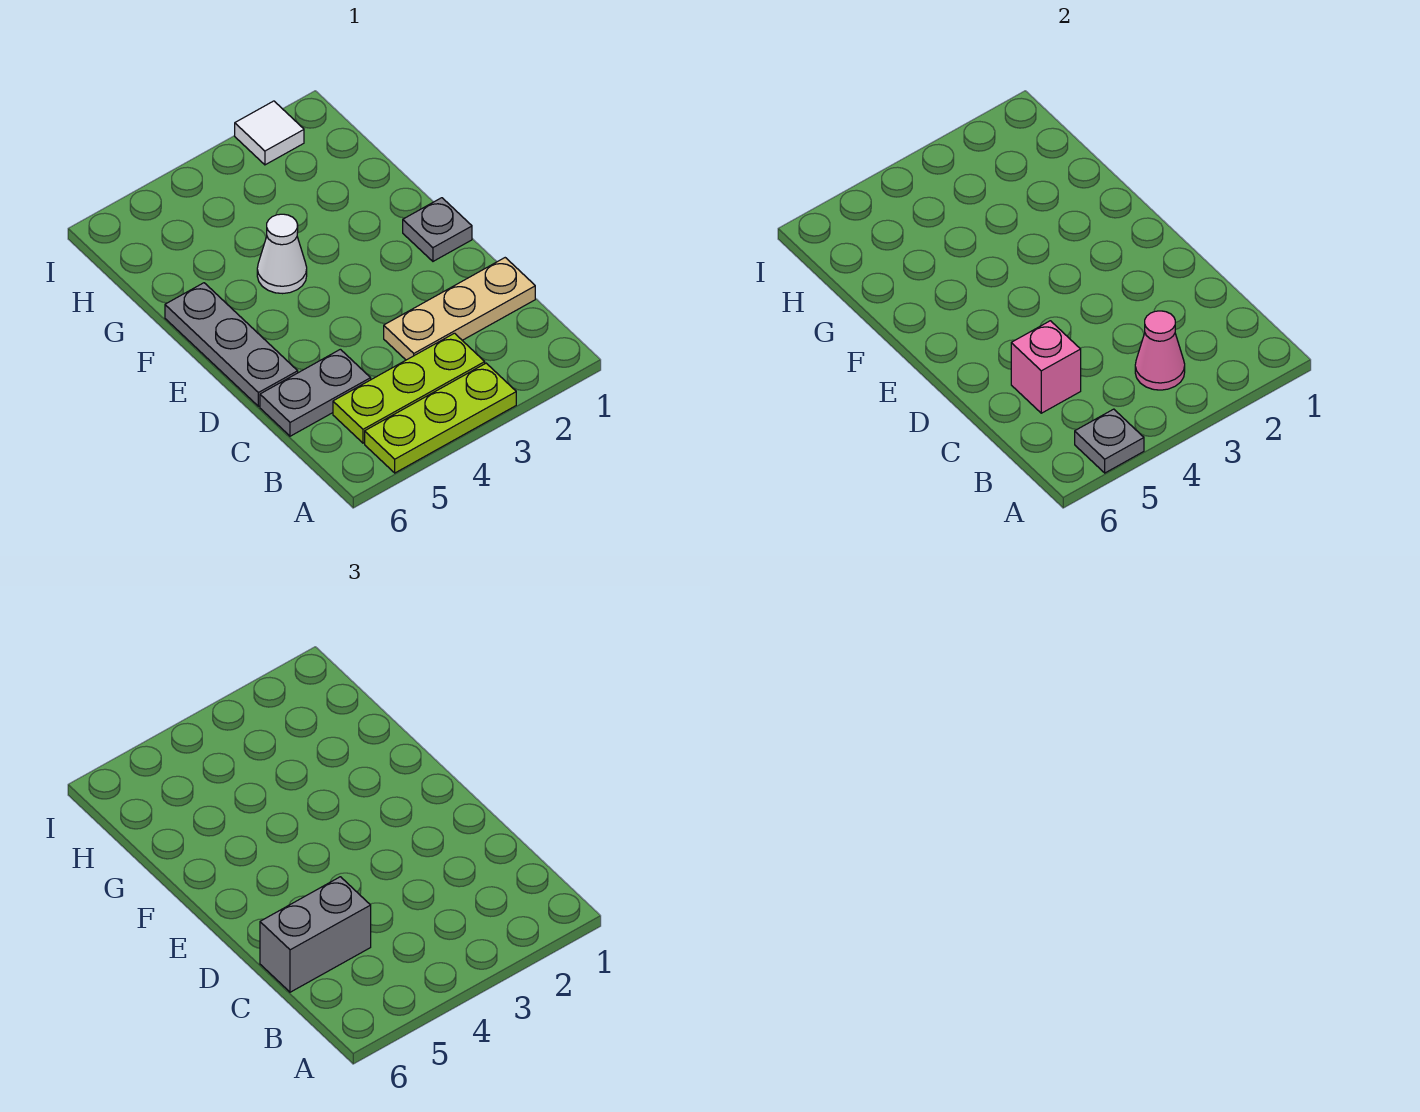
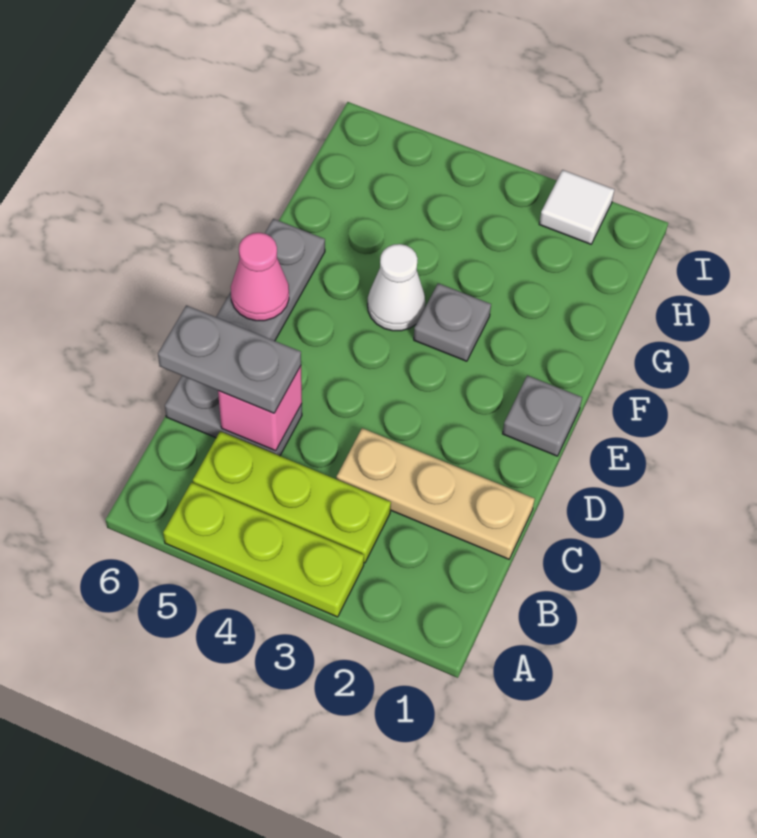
grey 1x1 plate [1075,409,1144,473] -> grey 1x1 plate moved to [414,283,491,361]
pink 1x1 cone [1135,311,1185,390] -> pink 1x1 cone moved to [231,233,289,321]
grey 1x2 brick [260,877,371,992] -> grey 1x2 plate [158,305,301,413]

